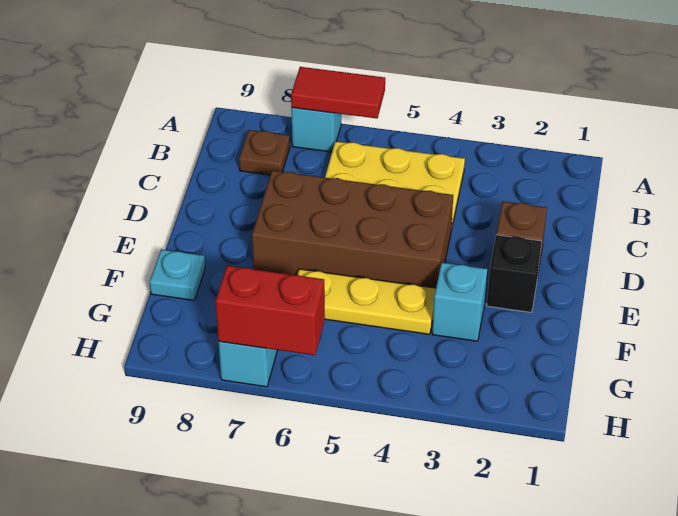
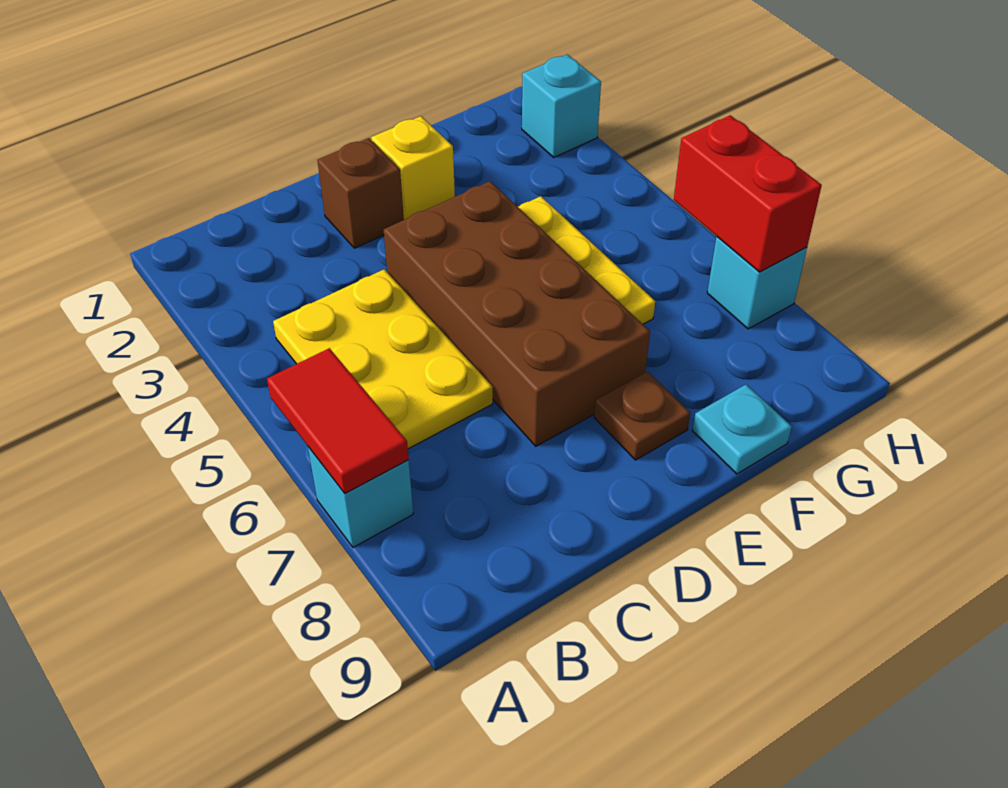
brown 1x1 plate [239,130,290,175] -> brown 1x1 plate moved to [594,372,690,460]
black 1x1 brick [487,235,542,313] -> yellow 1x1 brick [371,116,455,220]
cyan 1x1 brick [432,263,487,341] -> cyan 1x1 brick moved to [522,54,601,157]

